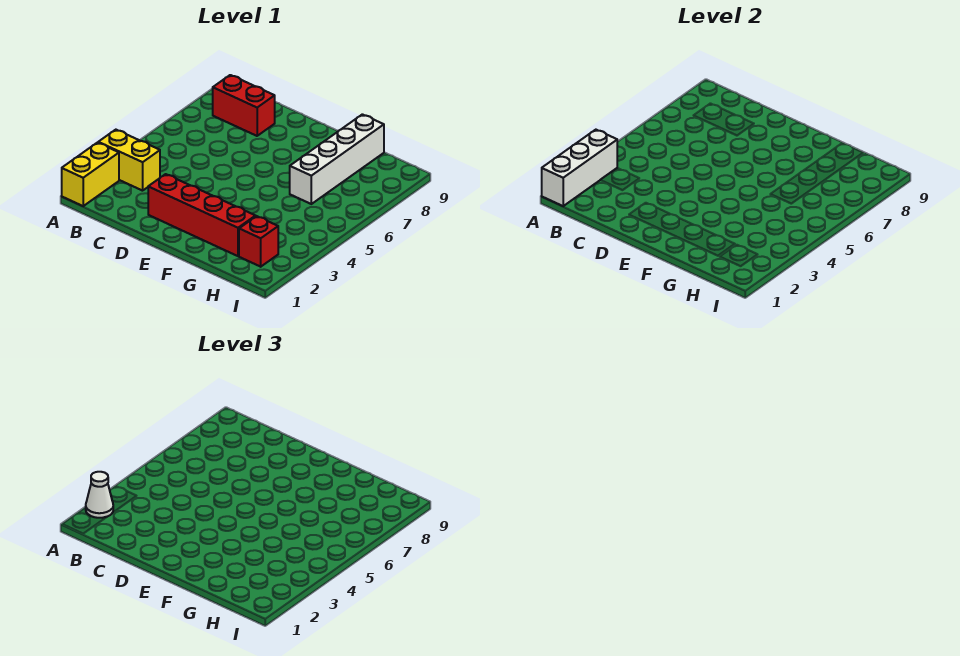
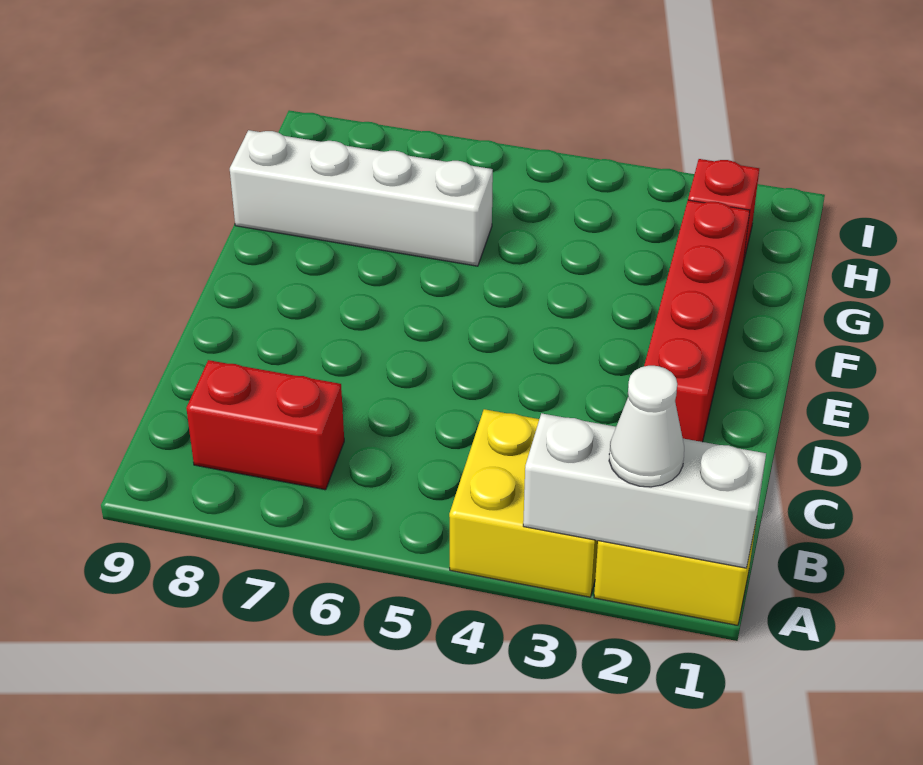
yellow 1x2 brick [98,130,160,191] -> yellow 2x2 brick [449,409,598,597]
red 1x2 brick [213,75,275,136] -> red 1x2 brick turned to [186,360,344,490]

